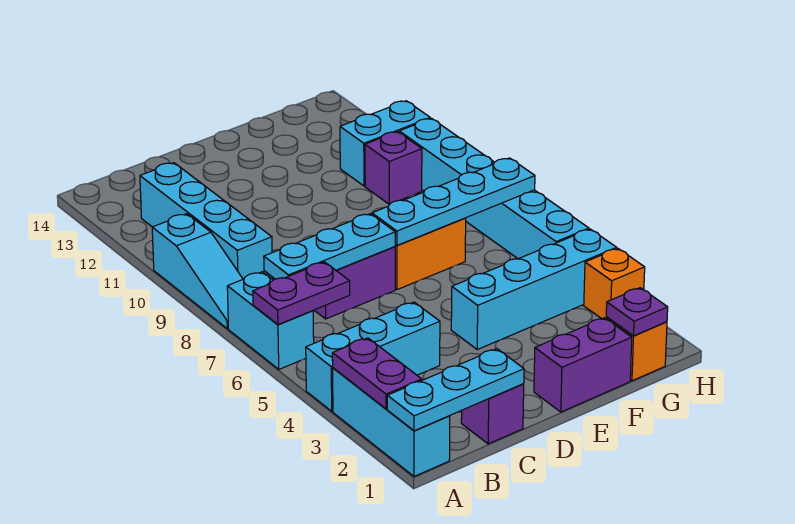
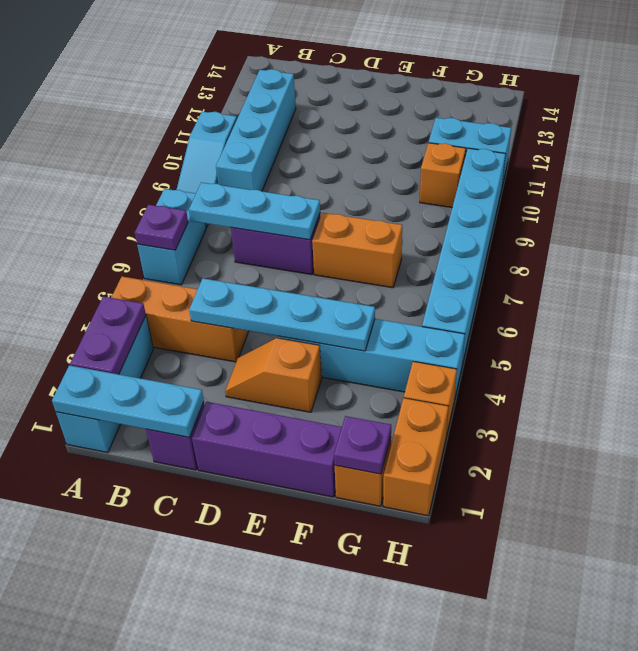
cyan 1x3 brick [306,302,440,411] -> orange 1x3 brick [111,277,249,362]
purple 1x2 plate [253,262,350,325] -> purple 1x1 plate [135,205,188,250]
none -> orange 1x2 slope [225,338,322,412]
purple 1x2 brick [534,318,632,412] -> purple 1x3 brick [192,402,342,497]
cyan 1x4 plate [372,158,535,246] -> cyan 1x4 plate moved to [189,278,375,351]
purple 1x1 brick [365,132,422,204] -> orange 1x1 brick [420,143,466,207]
none -> orange 1x2 brick [383,398,449,516]

